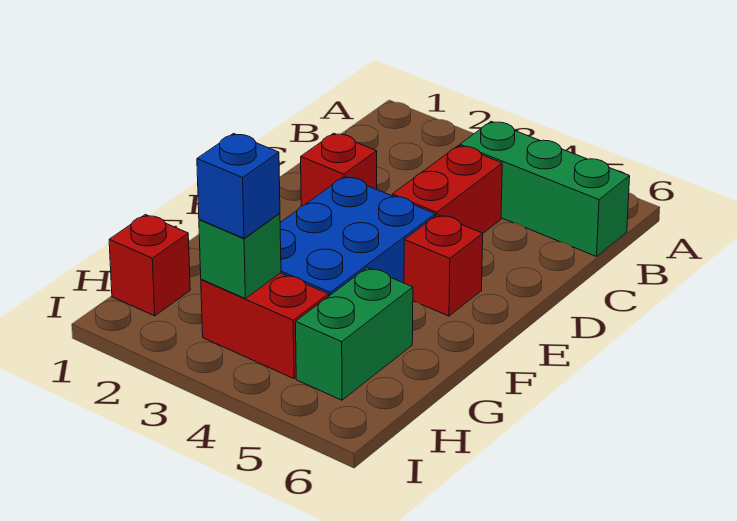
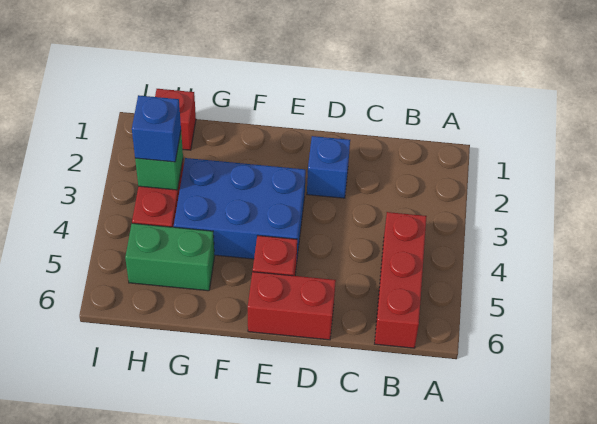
green 1x3 brick [460,121,630,256] -> red 1x3 brick [375,212,427,348]
red 1x2 brick [392,146,502,233] -> red 1x2 brick moved to [248,272,336,340]
red 1x1 brick [301,133,377,206] -> blue 1x1 brick [307,136,350,198]

